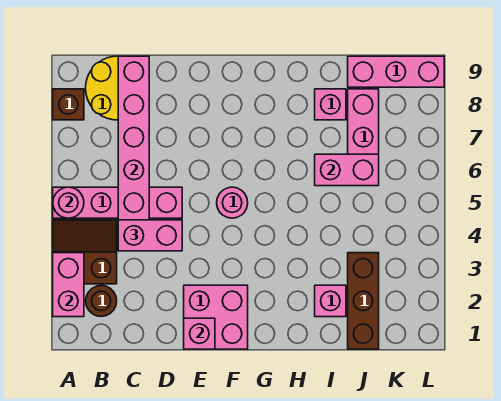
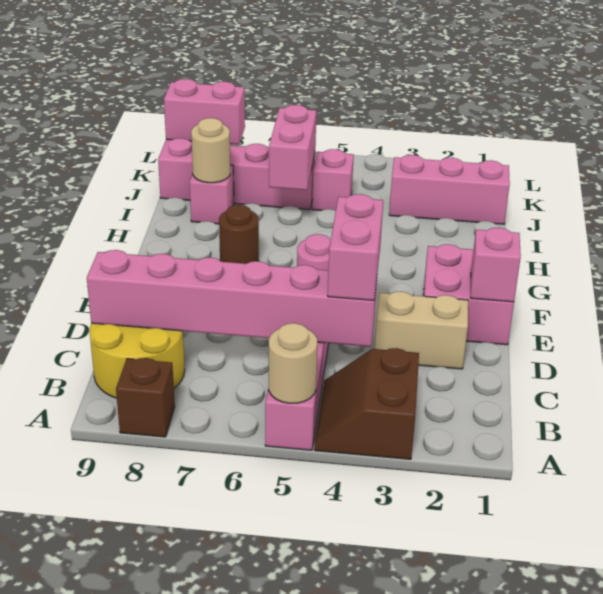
pink 1x2 brick [53,253,84,317] -> pink 1x2 brick moved to [164,79,245,145]
pink 1x1 round brick [53,187,84,218] -> tan 1x1 round brick [269,323,318,403]
brown 1x1 round brick [86,285,117,317] -> brown 1x1 round brick moved to [219,205,259,264]
none -> tan 1x2 brick [375,291,468,369]
pink 1x1 brick [315,285,346,317] -> pink 1x1 brick moved to [312,149,354,211]
none -> tan 1x1 round brick [191,118,230,183]
brown 1x3 brick [348,253,379,349] -> pink 1x3 brick [389,155,510,224]

